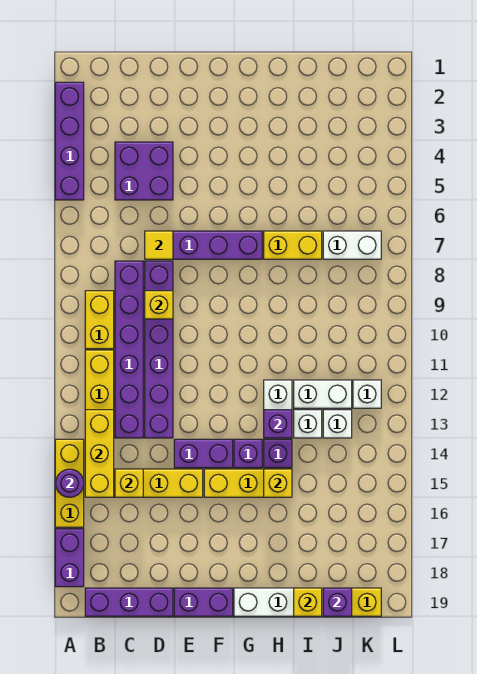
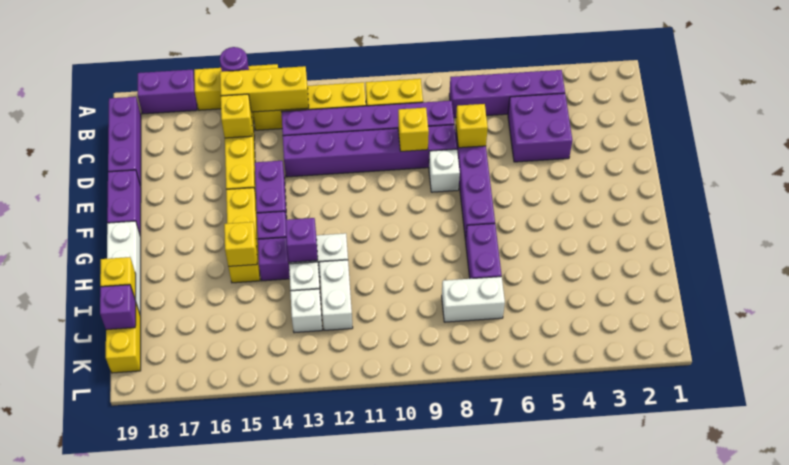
purple 1x4 brick [55,82,84,200] -> purple 1x4 brick moved to [449,70,565,118]
yellow 1x1 tile [145,231,173,259] -> yellow 1x1 brick [456,104,488,148]
yellow 1x2 brick [264,231,322,259] -> purple 1x2 brick [465,224,502,279]
white 1x2 brick [323,231,381,259] -> white 1x2 brick turned to [442,277,505,322]
white 1x1 brick [353,380,381,408] -> white 1x1 brick moved to [429,149,460,192]

